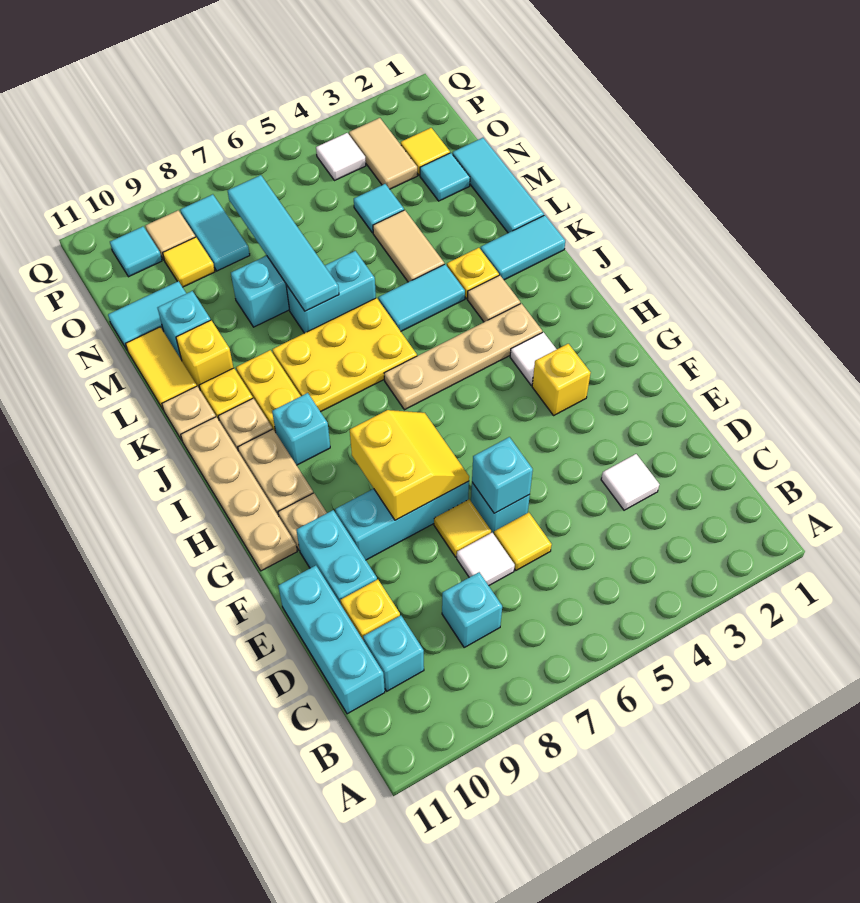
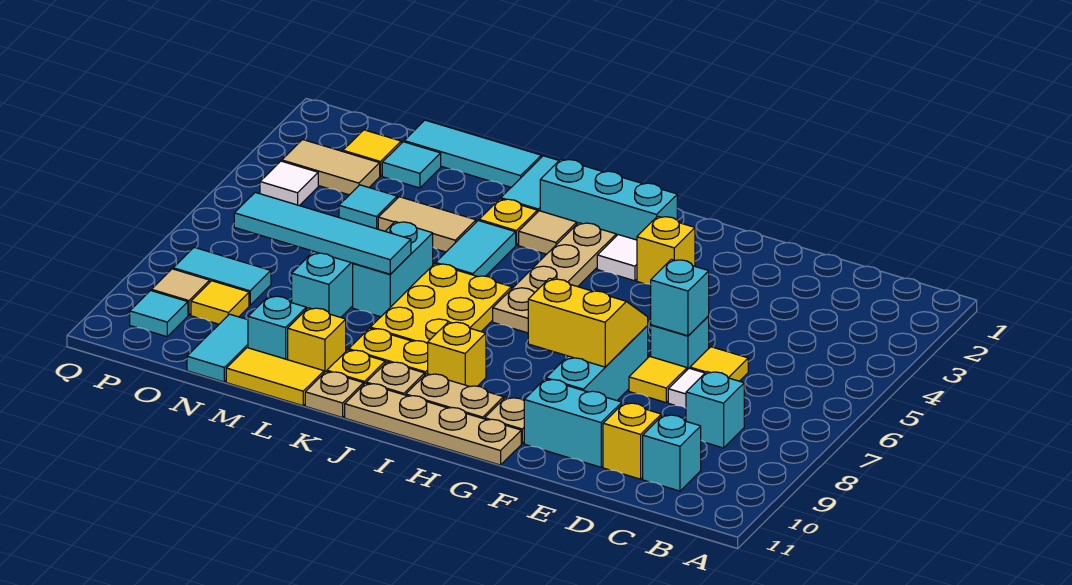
cyan 1x3 brick [278,565,385,714] -> cyan 1x3 brick moved to [540,159,677,240]
white 1x1 tile [601,454,659,510] -> none
cyan 1x1 brick [272,393,330,465] -> yellow 1x1 brick [428,322,486,387]

